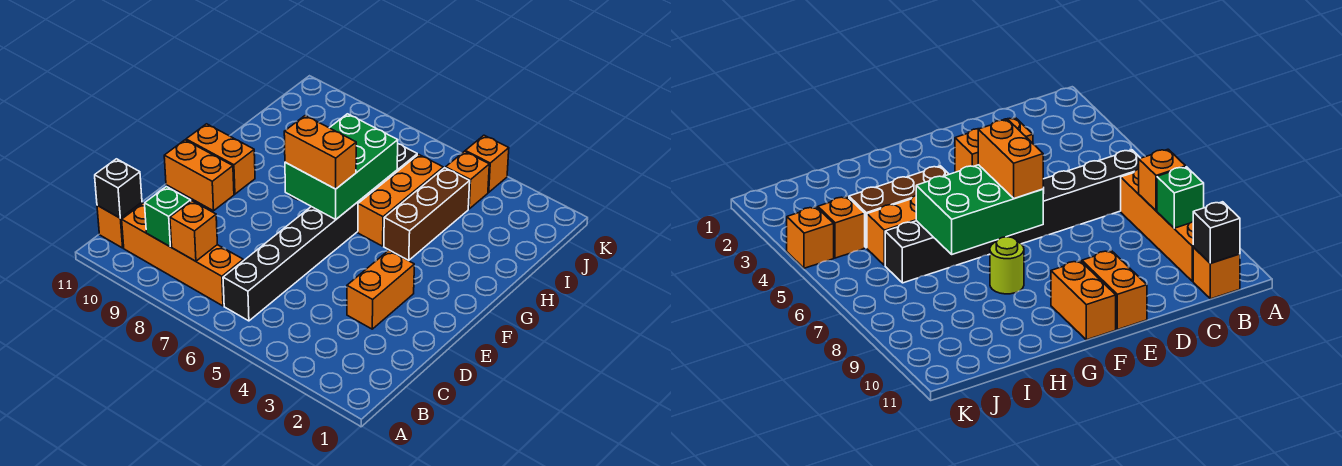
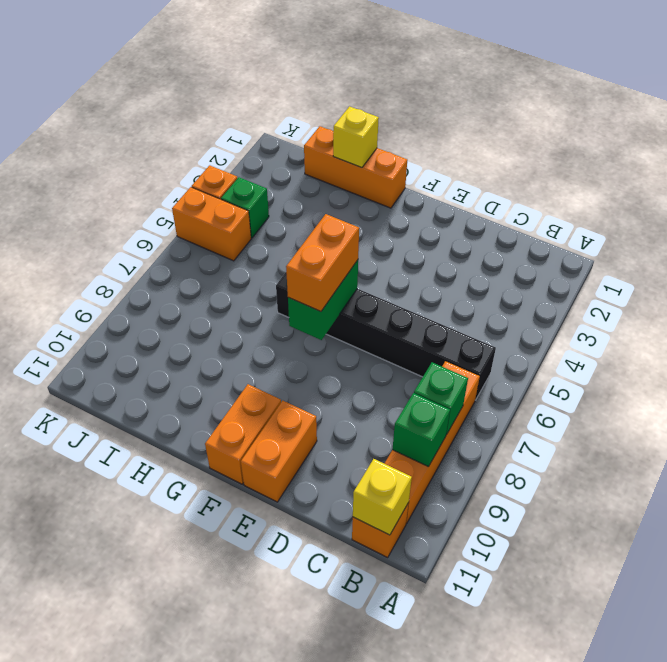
black 1x8 brick [223,144,417,321] -> black 1x6 brick [276,273,496,400]
orange 1x1 brick [170,201,217,261] -> green 1x1 brick [414,362,468,434]
black 1x1 brick [95,159,142,218] -> yellow 1x1 brick [353,459,412,535]
orange 1x2 brick [347,250,414,329] -> orange 1x2 brick moved to [172,187,251,261]
green 2x3 brick [285,114,398,219] -> green 1x2 brick [288,260,358,340]
brown 1x3 brick [384,168,470,260] -> none
orange 1x3 brick [358,154,443,246] -> orange 1x3 brick moved to [304,126,407,208]
lime 1x1 round brick [990,237,1024,294] -> none
none -> yellow 1x1 brick [333,107,379,168]
orange 1x1 brick [446,151,489,209] -> green 1x1 brick [221,177,269,238]

